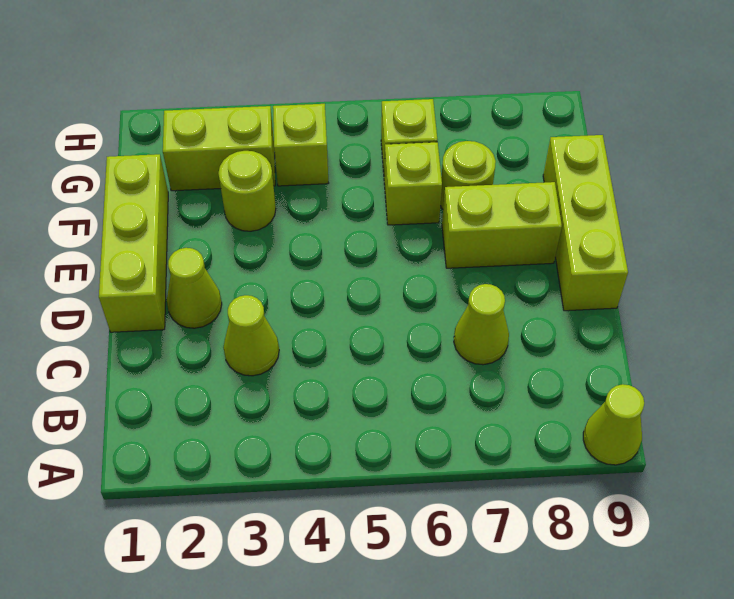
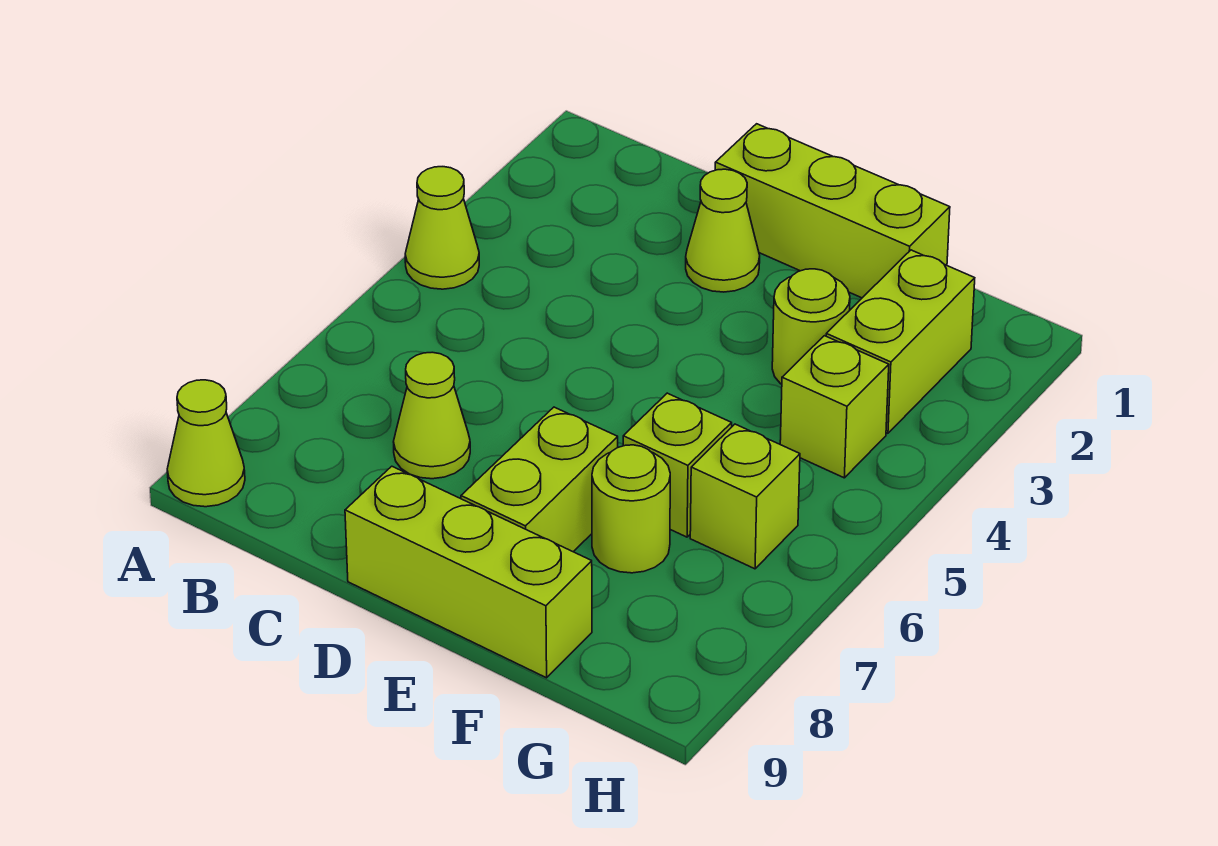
lime 1x1 cone [223,295,279,376] -> lime 1x1 cone moved to [405,167,479,289]

